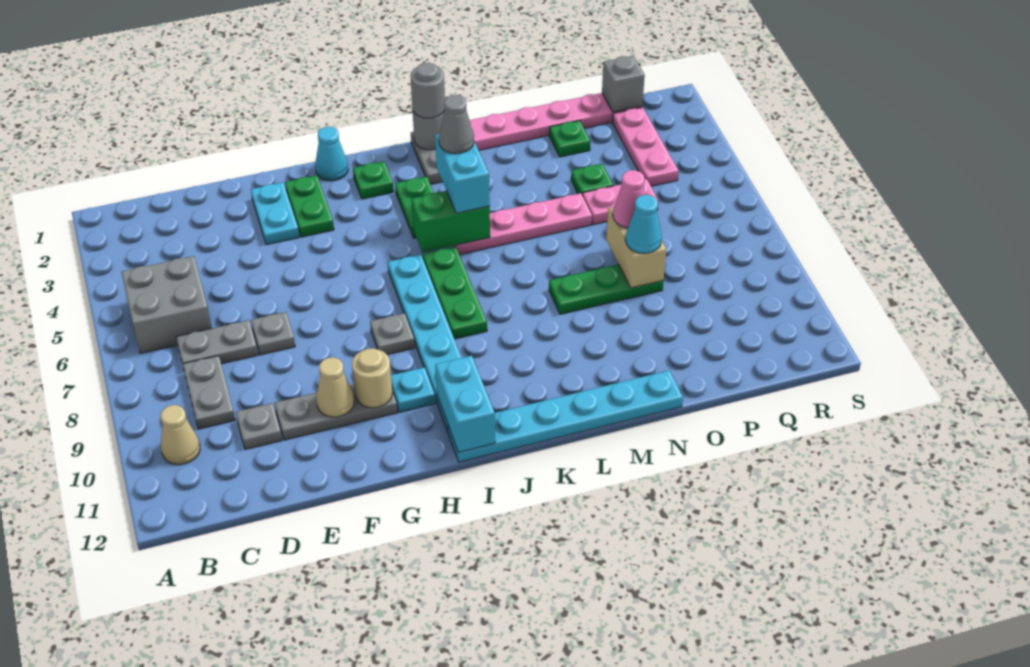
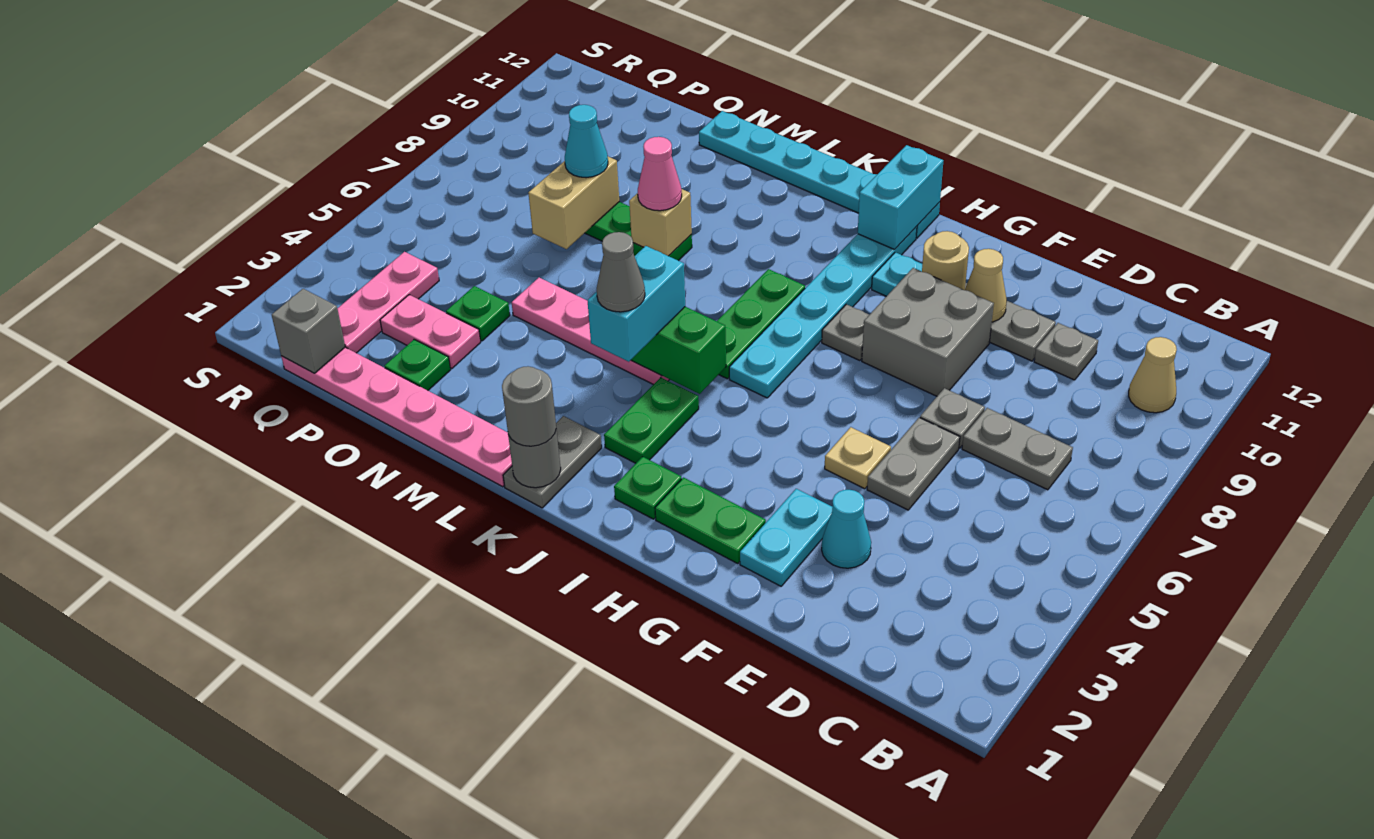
grey 2x2 brick [121,256,212,353] -> grey 2x2 brick moved to [862,268,994,396]
grey 1x2 plate [183,356,235,429] -> grey 1x2 plate moved to [867,418,960,510]
none -> tan 1x1 plate [825,427,891,489]
green 1x2 plate [285,175,334,237] -> green 1x2 plate turned to [655,478,766,564]
cyan 1x1 cone [315,127,348,181] -> cyan 1x1 cone moved to [822,490,871,568]
none -> tan 1x1 brick [629,189,692,256]
pink 1x2 plate [583,179,659,225] -> pink 1x2 plate moved to [380,295,481,368]
pink 1x1 cone [613,170,645,228] -> pink 1x1 cone moved to [638,137,682,211]

